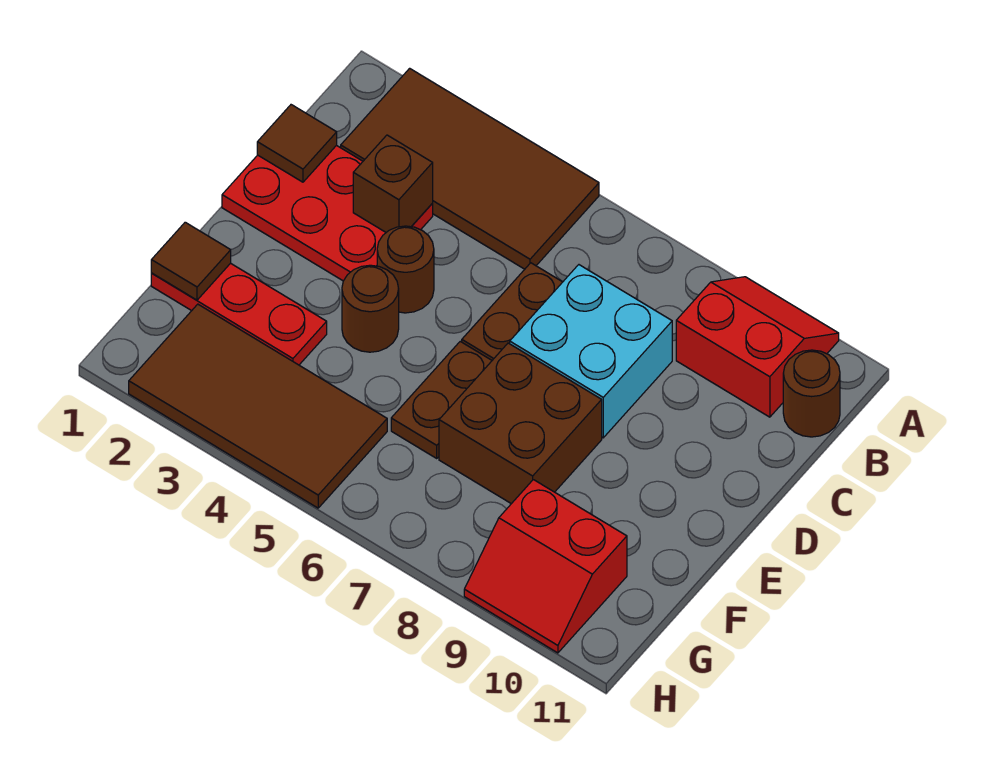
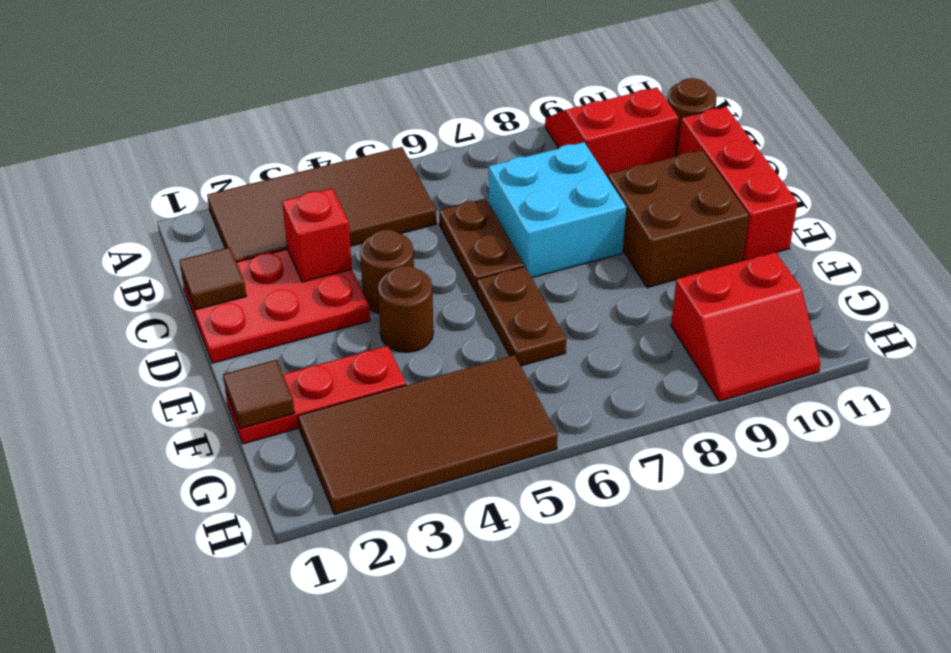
brown 1x1 brick [353,135,433,232] -> red 1x1 brick [282,189,352,282]
none -> red 1x3 brick [678,107,798,260]
brown 2x2 brick [439,343,602,504] -> brown 2x2 brick moved to [608,150,749,288]

